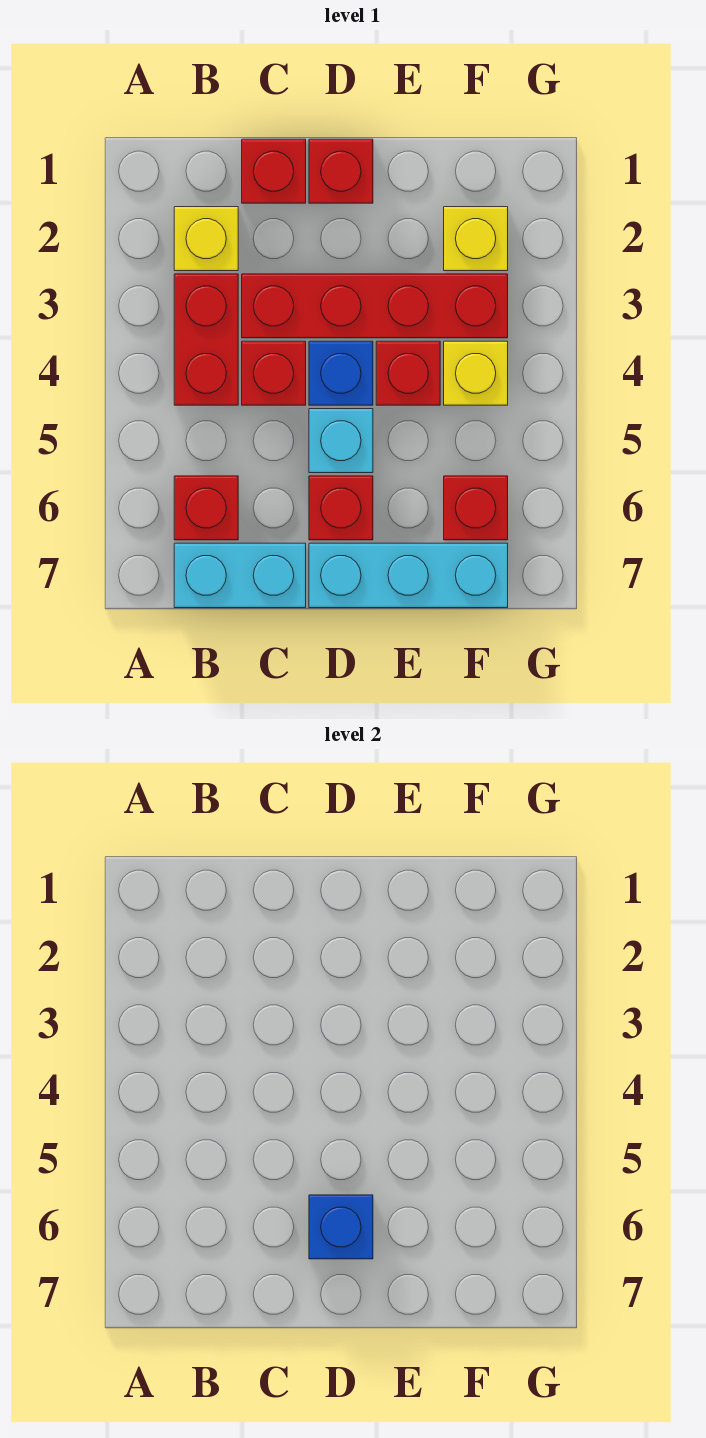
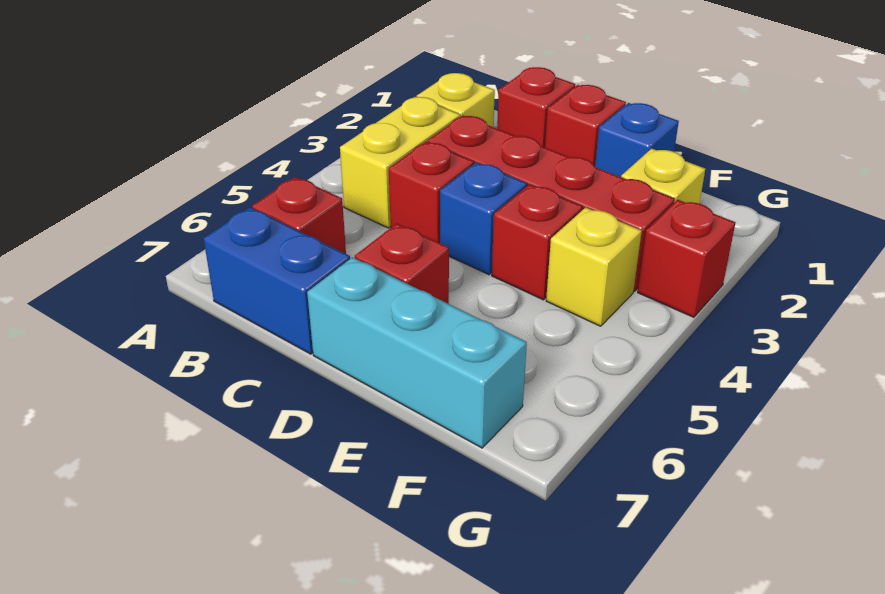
red 1x2 brick [174,274,238,405] -> yellow 1x2 brick [340,97,460,228]
cyan 1x2 brick [174,543,306,608] -> blue 1x2 brick [204,207,350,354]
cyan 1x1 brick [309,409,373,473] -> none
blue 1x1 brick [309,1195,373,1259] -> blue 1x1 brick moved to [595,103,679,177]
red 1x1 brick [444,476,508,540] -> red 1x1 brick moved to [638,200,735,317]

